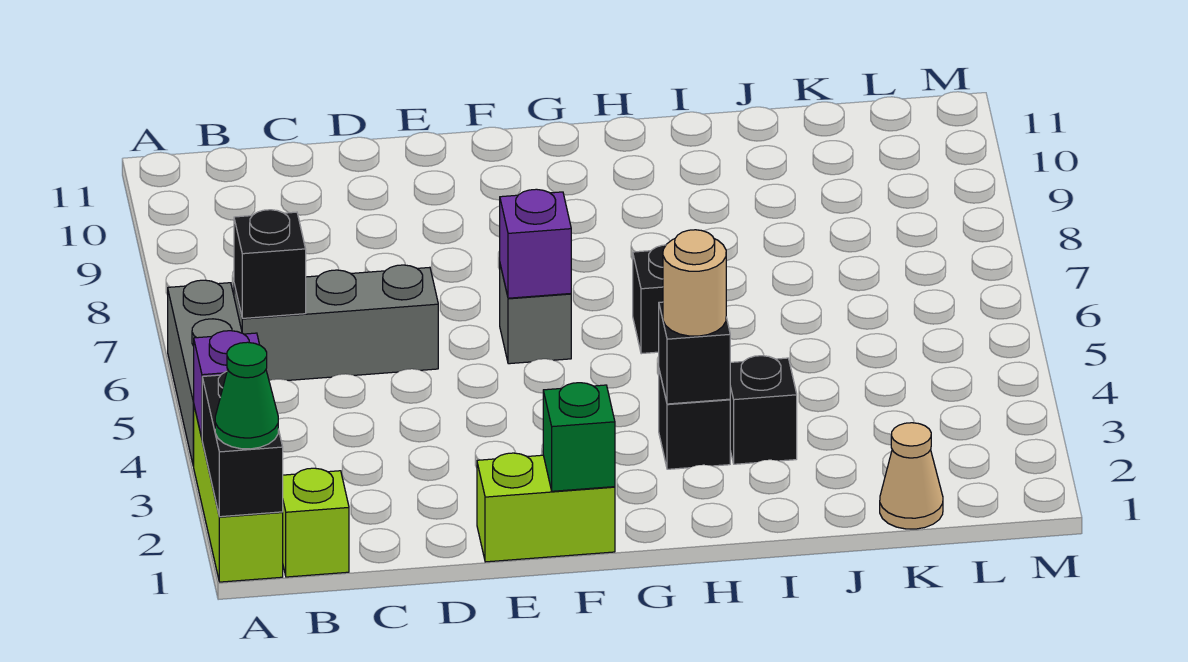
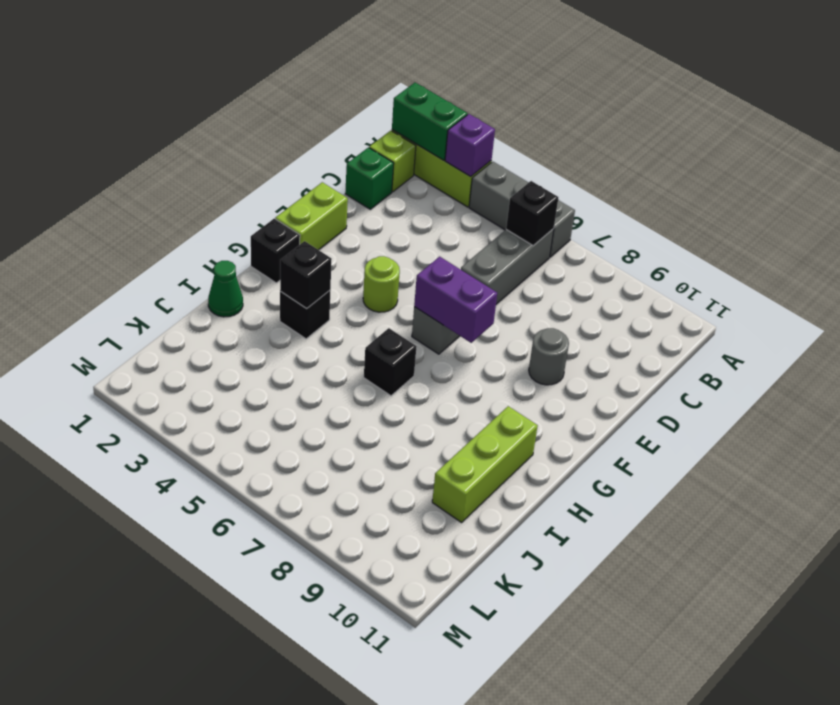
black 1x2 brick [202,371,283,517] -> green 1x2 brick [392,83,468,160]
green 1x1 cone [215,342,278,449] -> green 1x1 cone moved to [208,261,243,317]
none -> grey 1x1 round brick [529,328,569,385]
green 1x1 brick [543,383,615,491] -> green 1x1 brick moved to [345,147,394,209]
none -> lime 1x1 round brick [363,256,400,312]
purple 1x1 brick [500,189,571,298] -> purple 1x2 brick [414,257,497,343]
tan 1x1 round brick [663,230,726,336] -> none
none -> lime 1x3 brick [432,406,538,523]
black 1x1 brick [730,355,797,464] -> black 1x1 brick moved to [251,219,300,283]
tan 1x1 cone [880,423,943,529] -> none

